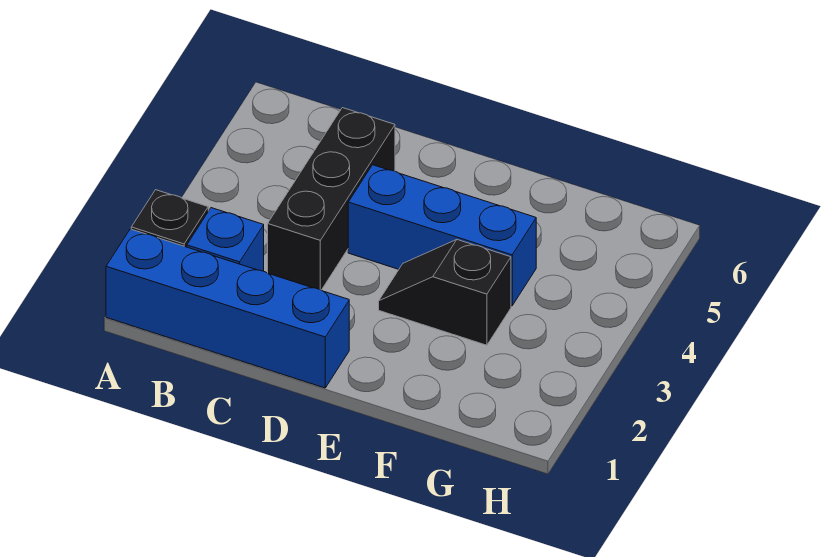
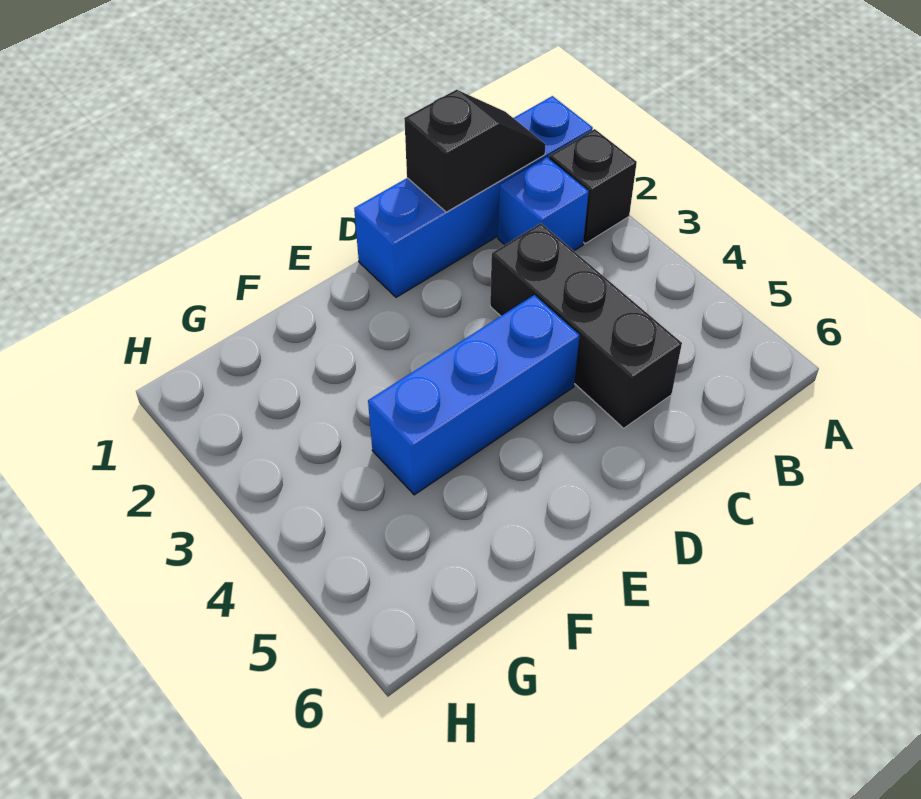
black 1x2 slope [379,240,511,345] -> black 1x2 slope moved to [404,90,546,212]

